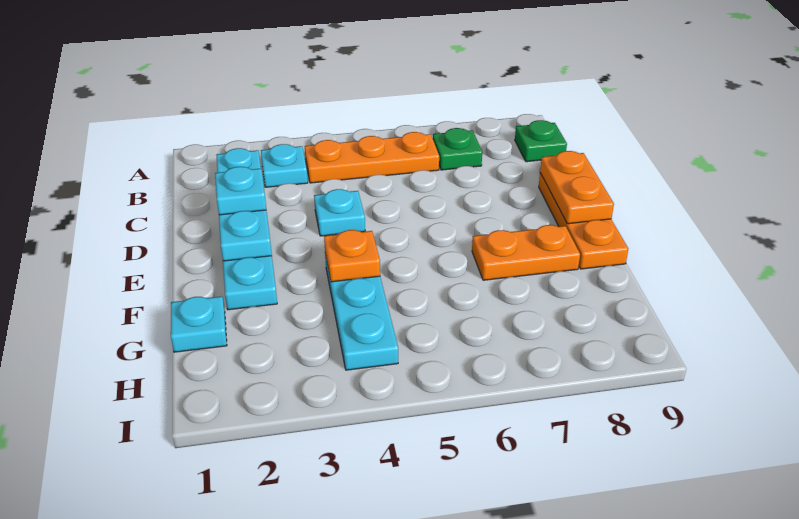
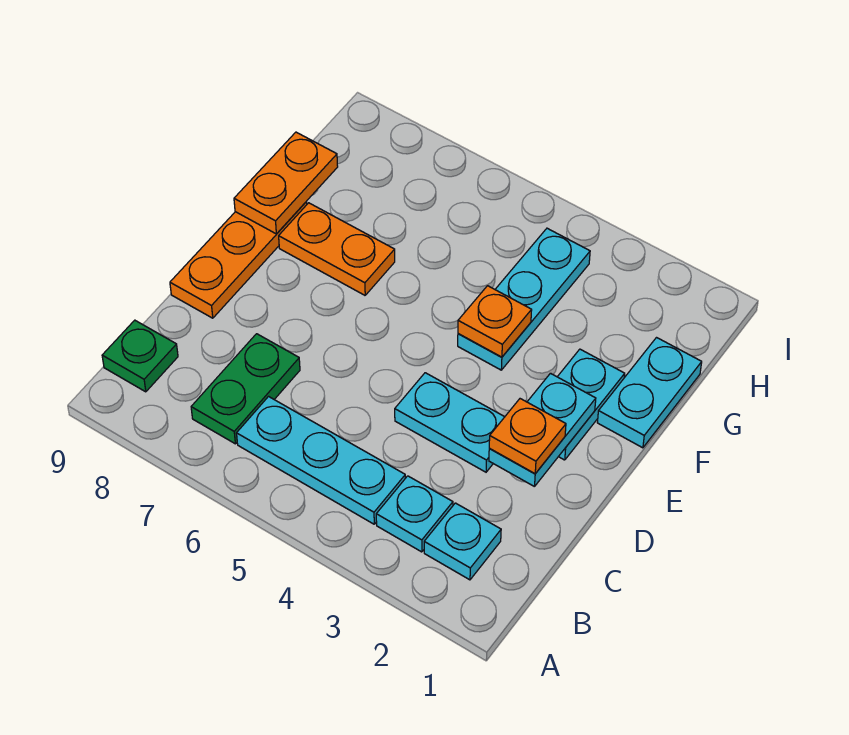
orange 1x3 plate [305,132,439,183] -> cyan 1x3 plate [237,397,405,524]
green 1x1 plate [433,128,482,170] -> green 1x2 plate [191,334,300,444]
cyan 1x1 plate [215,167,266,215] -> orange 1x1 plate [489,399,566,474]
cyan 1x1 plate [314,189,365,236] -> cyan 1x2 plate [395,373,505,472]
orange 1x2 plate [540,151,614,224] -> orange 1x2 plate moved to [234,132,338,234]
cyan 1x1 plate [171,296,227,352] -> cyan 1x2 plate [597,338,702,448]

